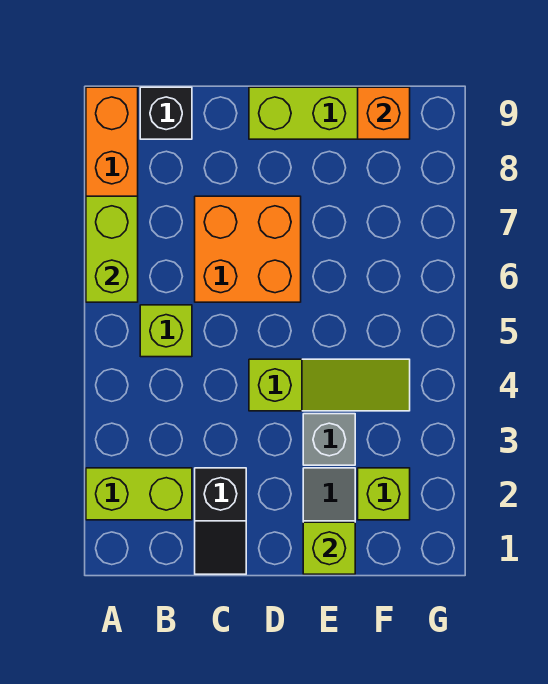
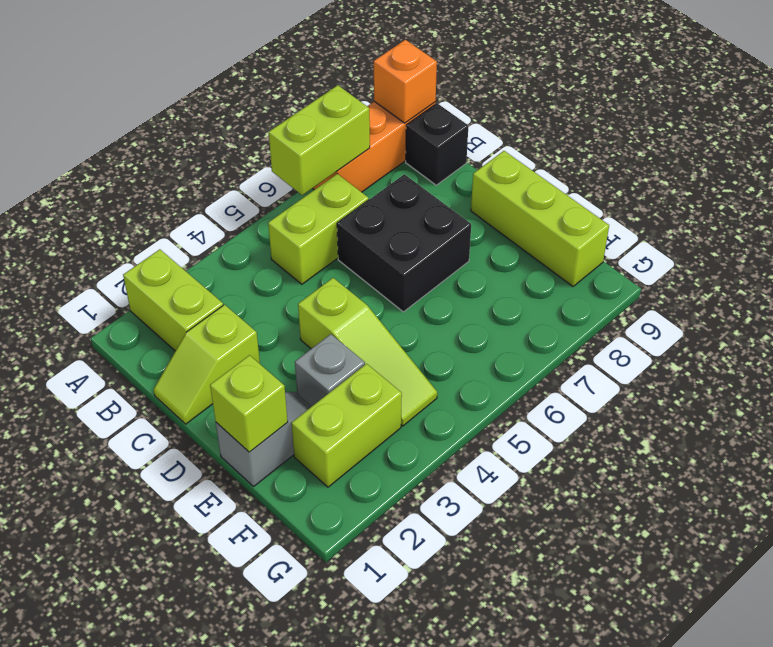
lime 1x1 brick [140,305,192,357] -> lime 1x2 brick [268,174,369,284]
black 1x2 slope [195,468,246,574] -> lime 1x2 slope [154,305,260,424]
orange 2x2 brick [195,196,301,302] -> black 2x2 brick [337,174,471,312]
lime 1x1 brick [358,468,410,520] -> lime 1x2 brick [291,364,402,487]
orange 1x1 brick [358,87,410,139] -> orange 1x1 brick moved to [374,40,437,123]

